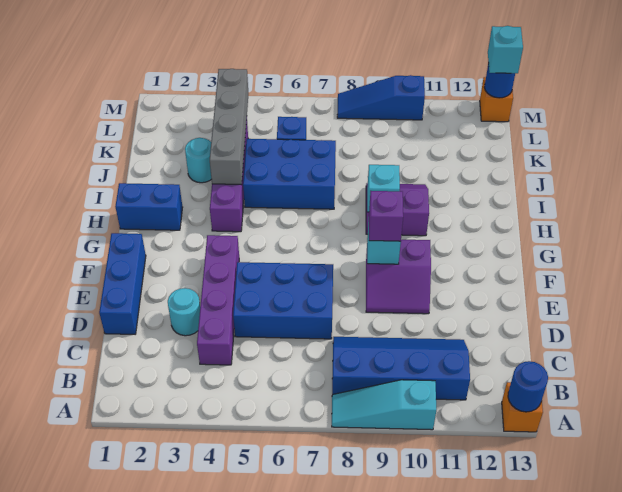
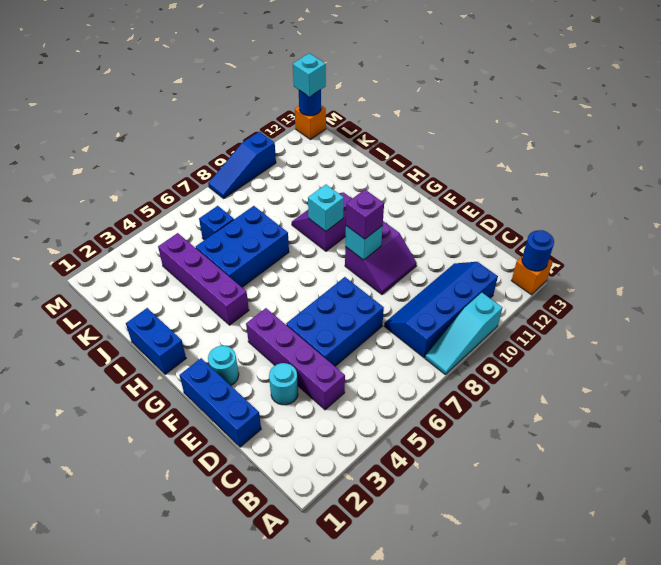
blue 1x2 brick [115,183,183,230] -> blue 1x2 brick turned to [126,308,186,374]
grey 1x4 brick [210,69,248,185] -> none
cyan 1x1 round brick [185,138,211,183] -> cyan 1x1 round brick moved to [208,346,239,385]

